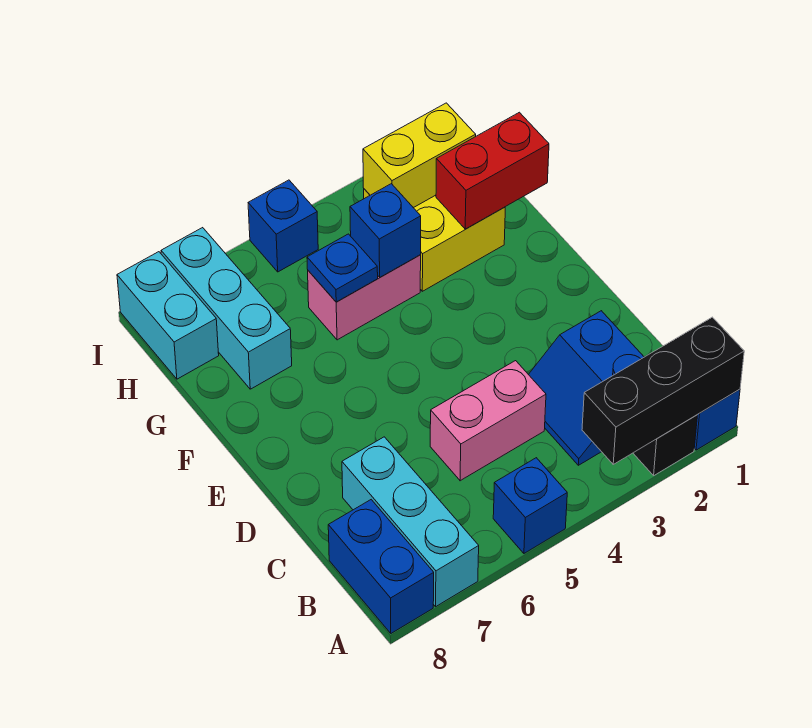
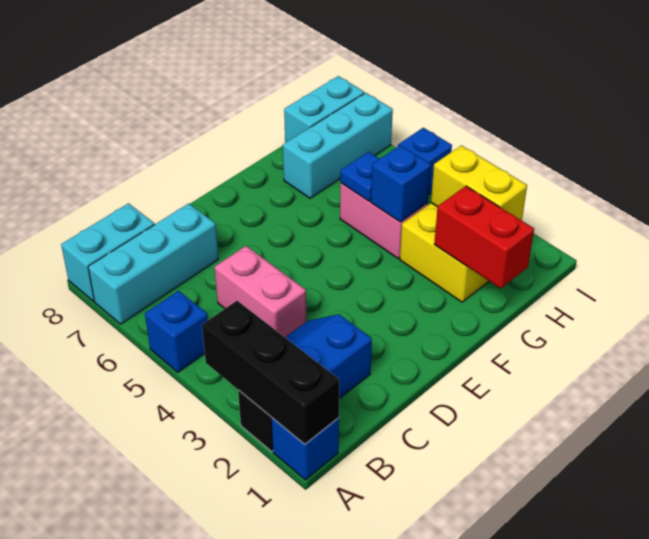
blue 1x2 brick [328,500,434,633] -> cyan 1x2 brick [61,203,155,301]

